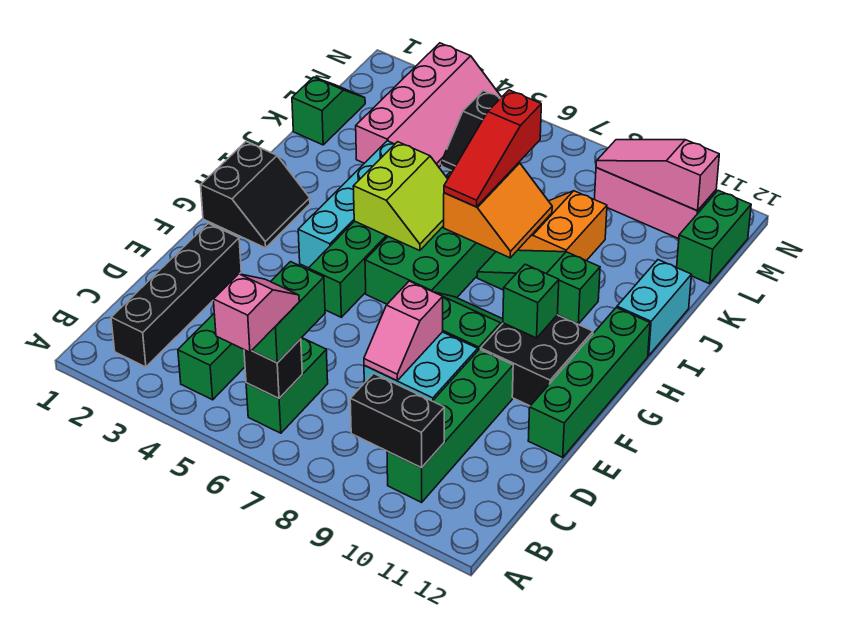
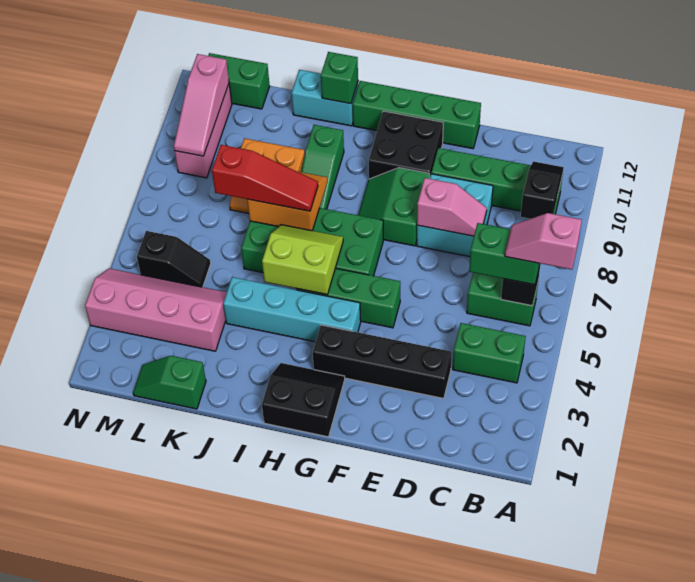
black 1x4 brick [111,224,241,367] -> black 1x4 brick moved to [313,325,452,398]
black 1x2 brick [350,373,444,468] -> black 1x2 slope [521,161,564,219]
green 1x1 brick [503,264,559,338] -> green 1x1 brick moved to [321,52,358,104]

